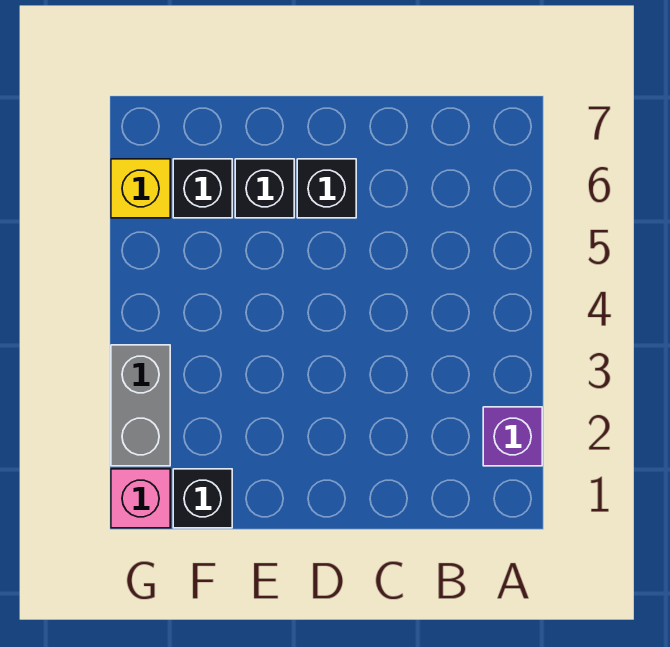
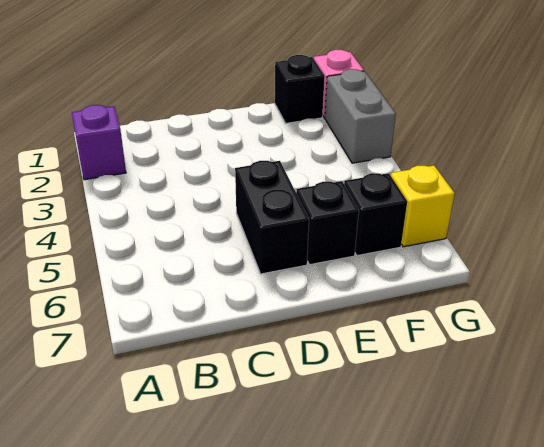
black 1x1 brick [297,159,356,218] -> black 1x2 brick [235,161,309,274]

